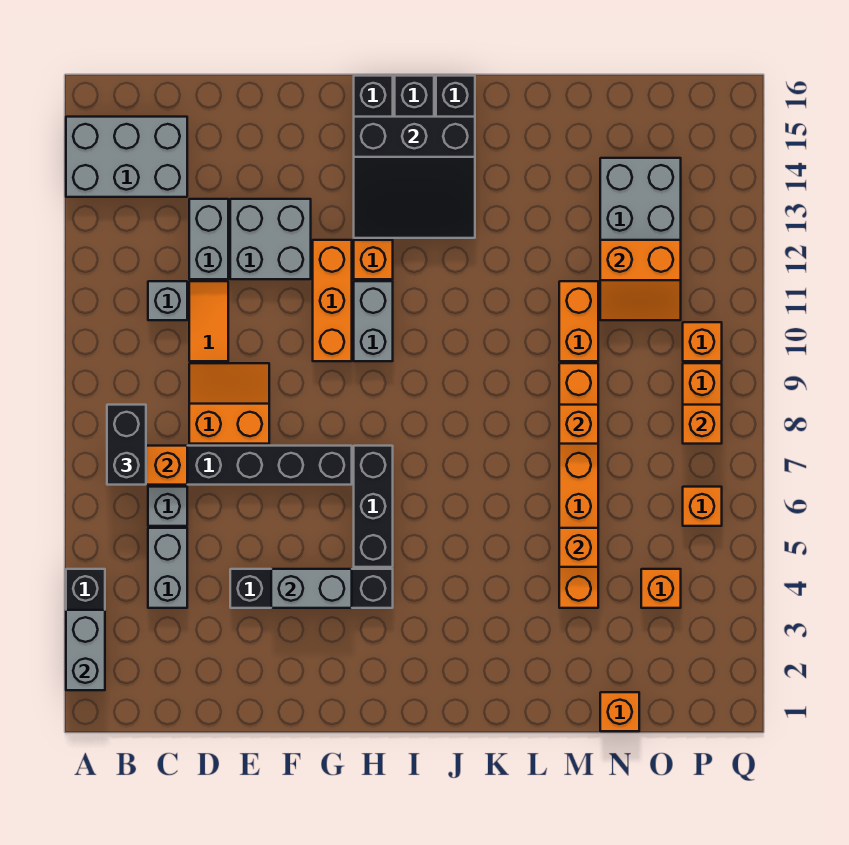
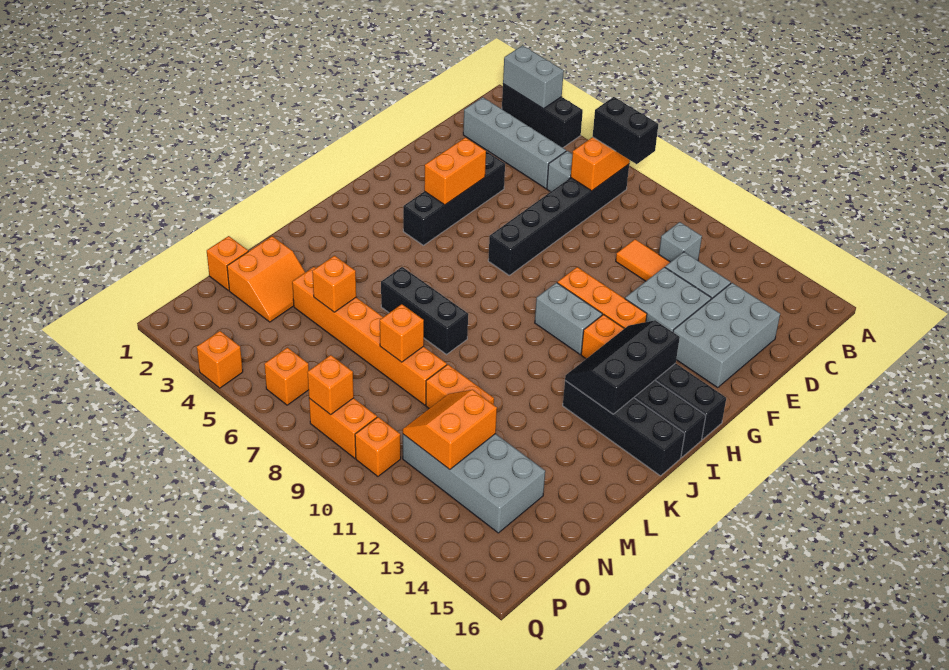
grey 2x3 brick [66,117,187,197] -> grey 2x3 brick moved to [673,283,780,388]
grey 1x2 brick [148,528,187,608] -> grey 1x4 brick [463,97,566,188]
orange 2x2 slope [189,363,269,444] -> orange 2x2 slope moved to [227,236,305,322]
grey 1x2 brick [271,569,352,608] -> orange 1x2 brick [424,137,486,205]
black 1x3 brick [354,446,393,567] -> black 1x3 brick moved to [381,267,468,354]
black 3x3 slope [354,117,475,238] -> black 2x3 slope [565,320,680,414]
orange 1x1 brick [641,569,681,608] -> orange 1x1 brick moved to [197,331,243,388]

